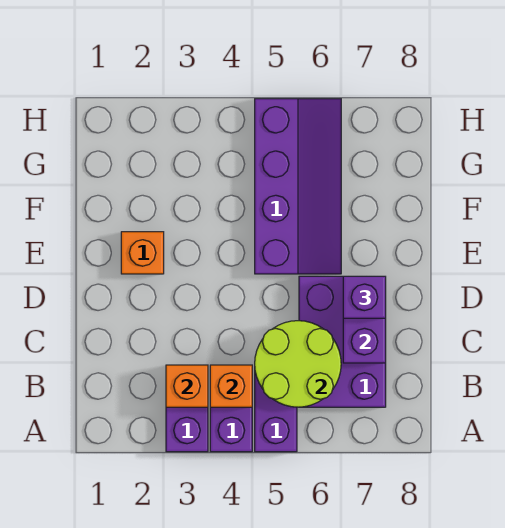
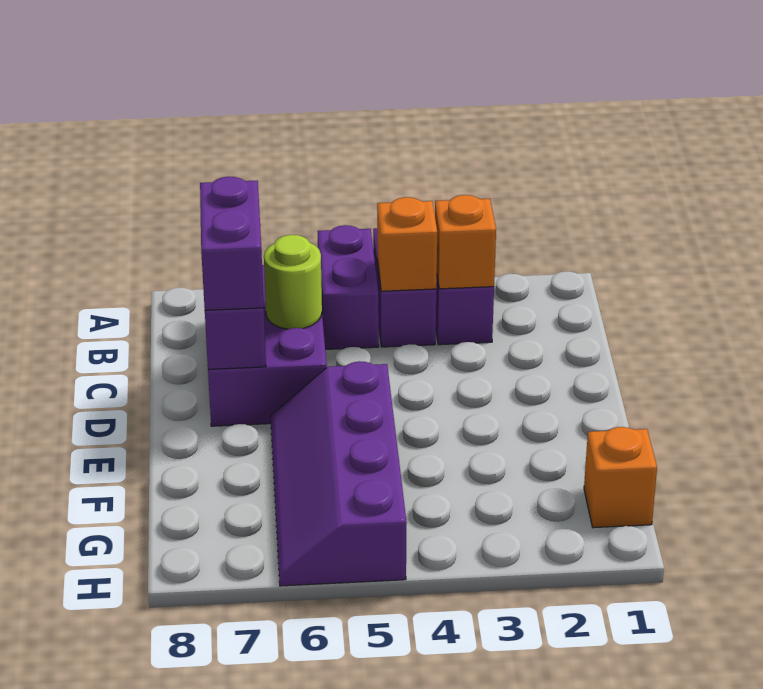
lime 2x2 round brick [255,321,341,407] -> lime 1x1 round brick [264,235,322,329]
purple 1x1 brick [343,276,386,318] -> purple 1x2 brick [200,177,264,310]
orange 1x1 brick [121,232,164,274] -> orange 1x1 brick moved to [584,427,657,528]

